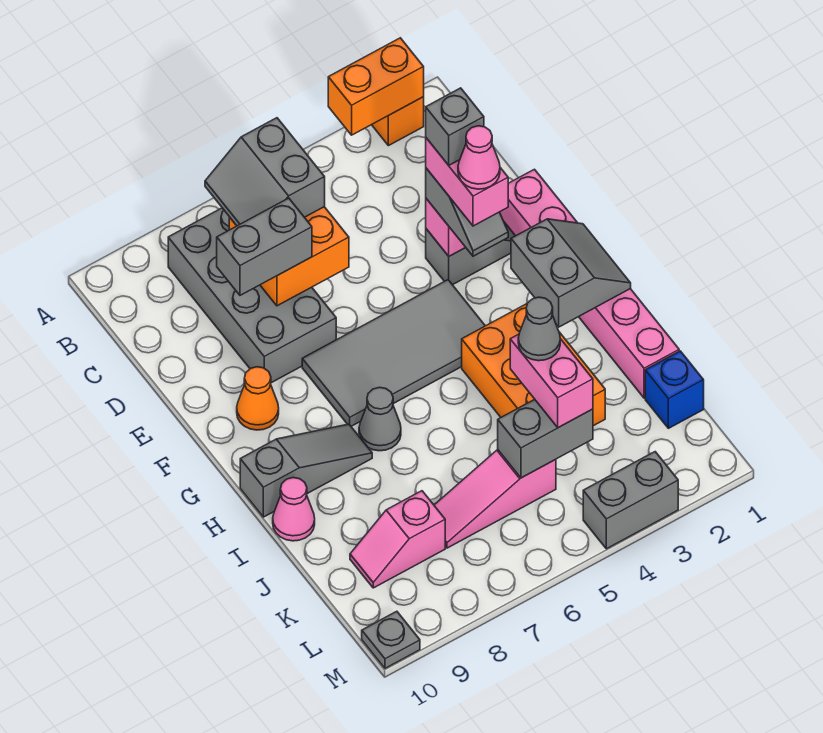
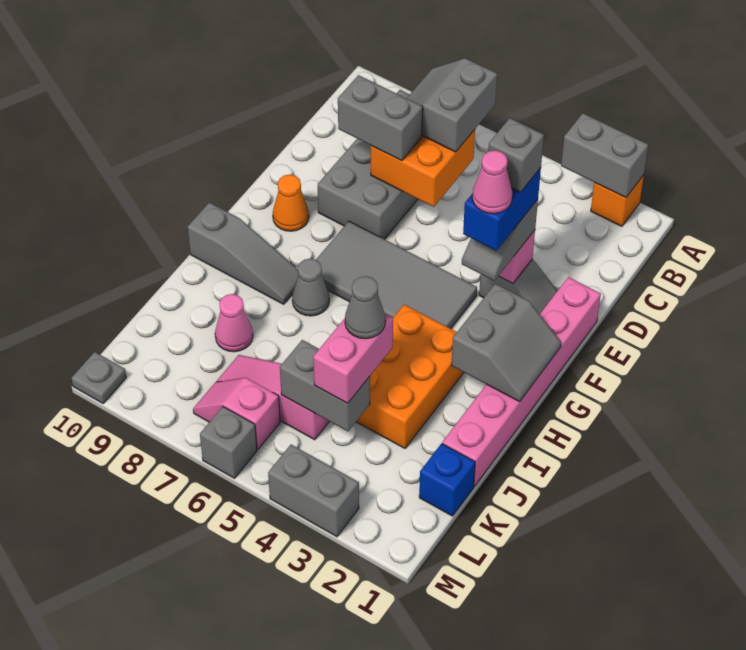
orange 1x2 brick [328,38,424,135] -> grey 1x2 brick [561,113,648,198]
pink 1x2 brick [426,138,508,226] -> blue 1x2 brick [463,168,541,251]
pink 1x1 cone [273,478,315,541] -> pink 1x1 cone moved to [215,294,253,352]
pink 1x2 slope [350,491,445,588] -> pink 1x2 slope moved to [193,378,280,449]
none -> grey 1x1 brick [200,407,257,478]

